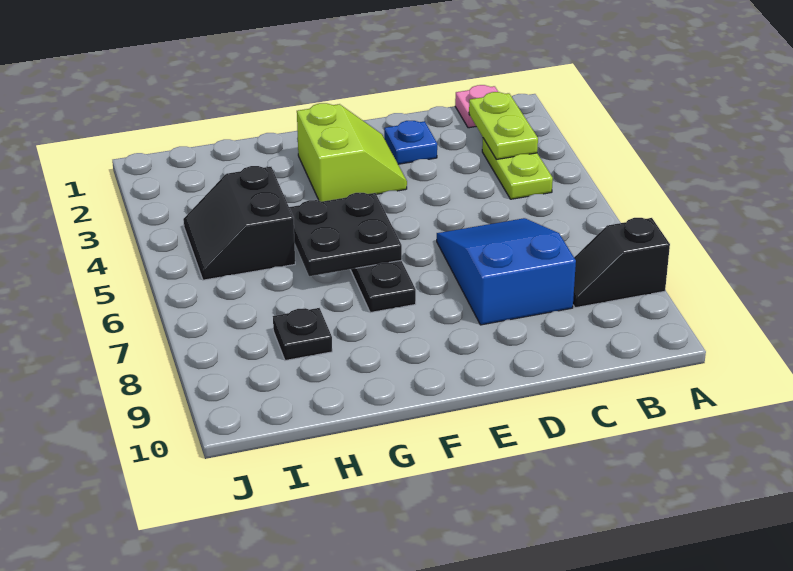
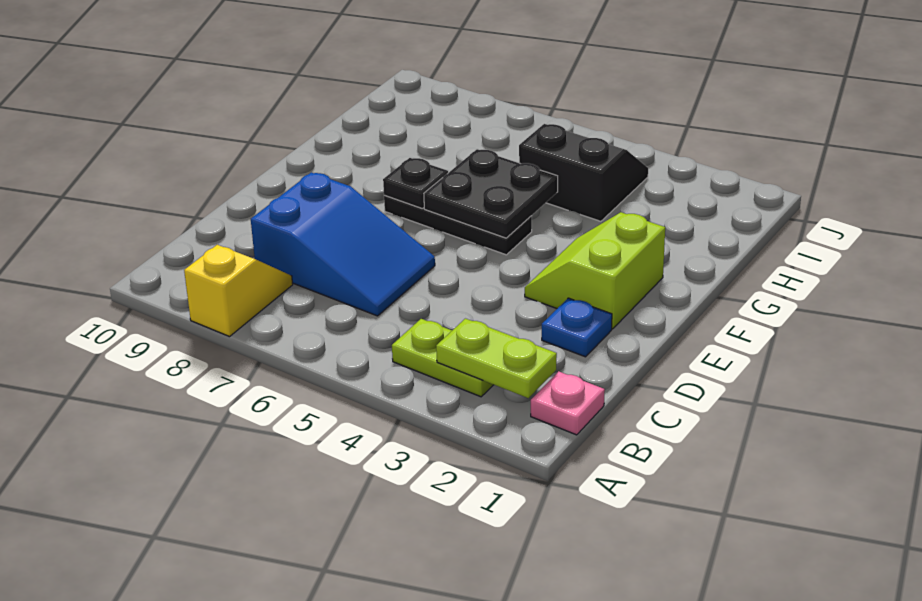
black 1x2 slope [573,218,670,308] -> yellow 1x2 slope [184,245,293,337]
lime 2x2 slope [297,103,407,202] -> lime 2x2 slope turned to [525,212,665,329]
black 1x1 plate [273,308,332,361] -> black 1x1 plate moved to [383,158,448,208]

